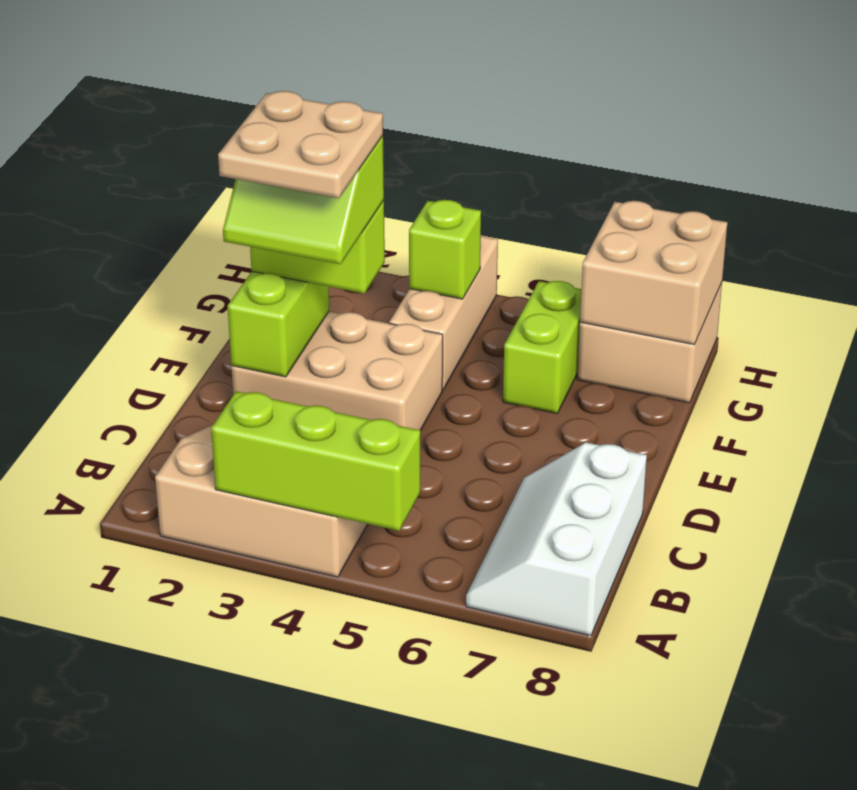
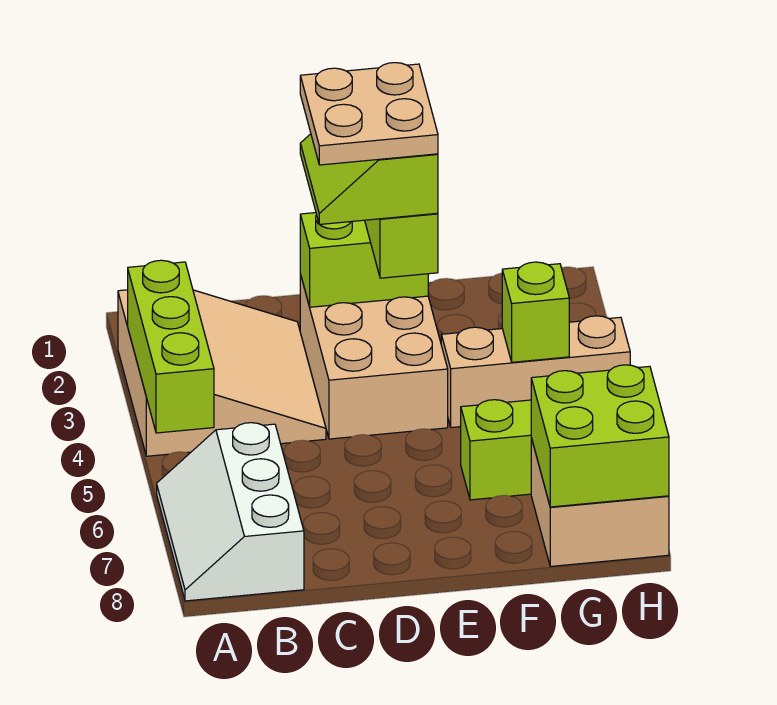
white 2x3 slope [466,442,647,636] -> white 2x3 slope turned to [157,423,304,601]
tan 2x2 brick [580,201,727,345] -> lime 2x2 brick [531,365,669,507]

